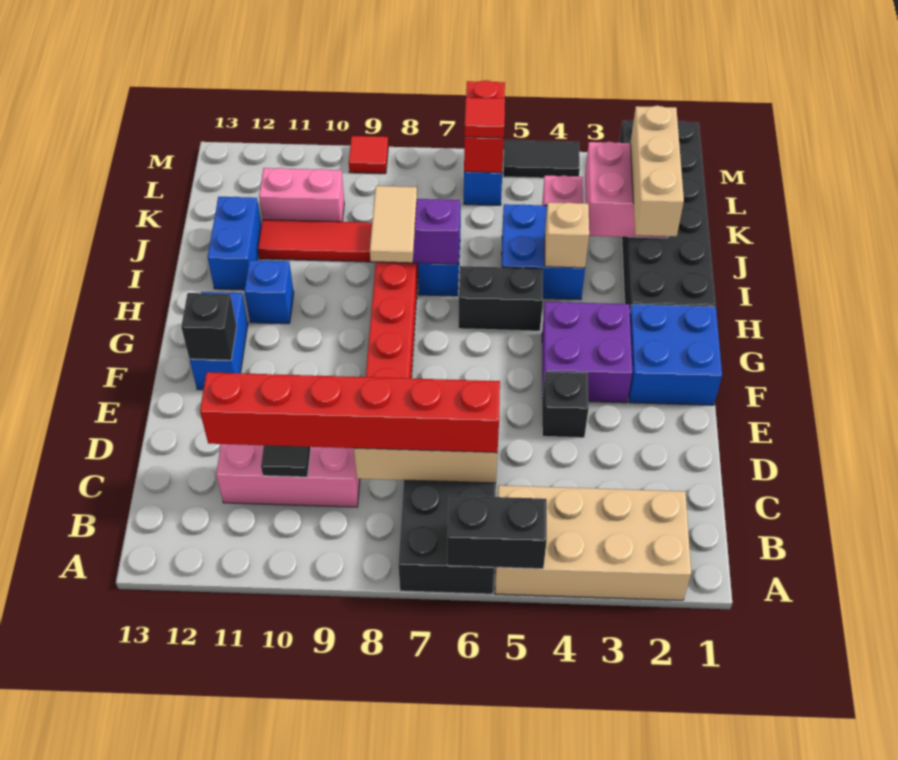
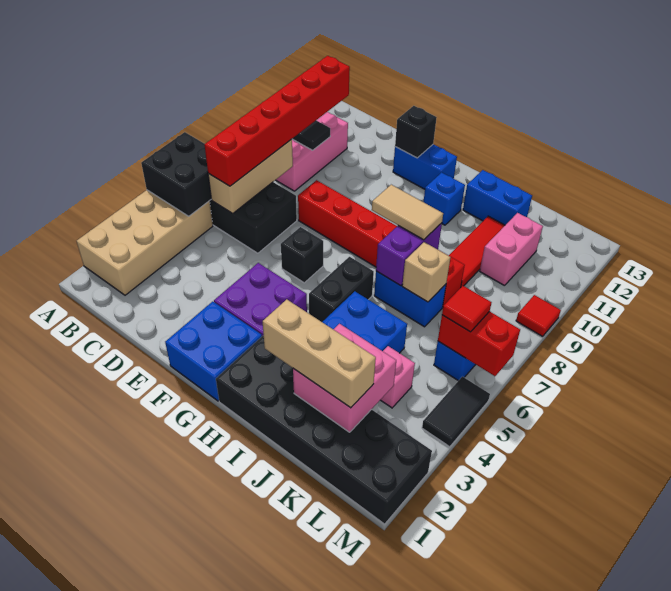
black 1x2 brick [447,496,547,569] -> black 2x2 brick [141,132,211,216]
black 1x1 brick [542,372,589,438] -> black 1x1 brick moved to [281,227,323,283]
tan 1x1 brick [545,202,589,268] -> tan 1x1 brick moved to [402,242,451,302]

